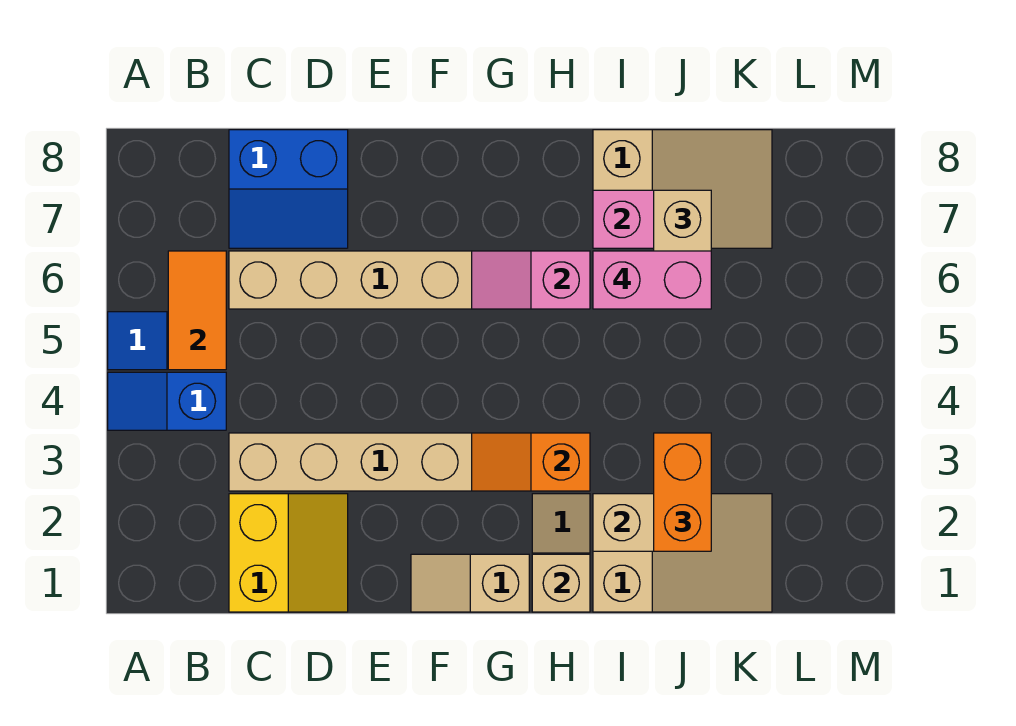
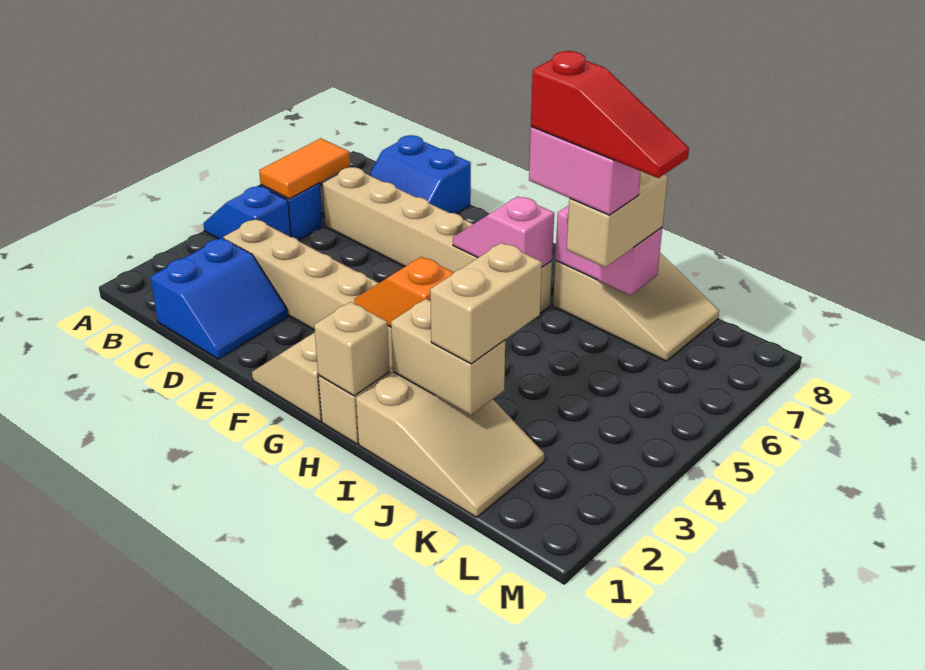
yellow 2x2 slope [229,494,348,612] -> blue 2x2 slope [150,238,288,359]
none -> red 1x3 slope [531,51,689,178]
orange 1x2 brick [654,433,711,551] -> tan 1x2 brick [430,243,542,364]

